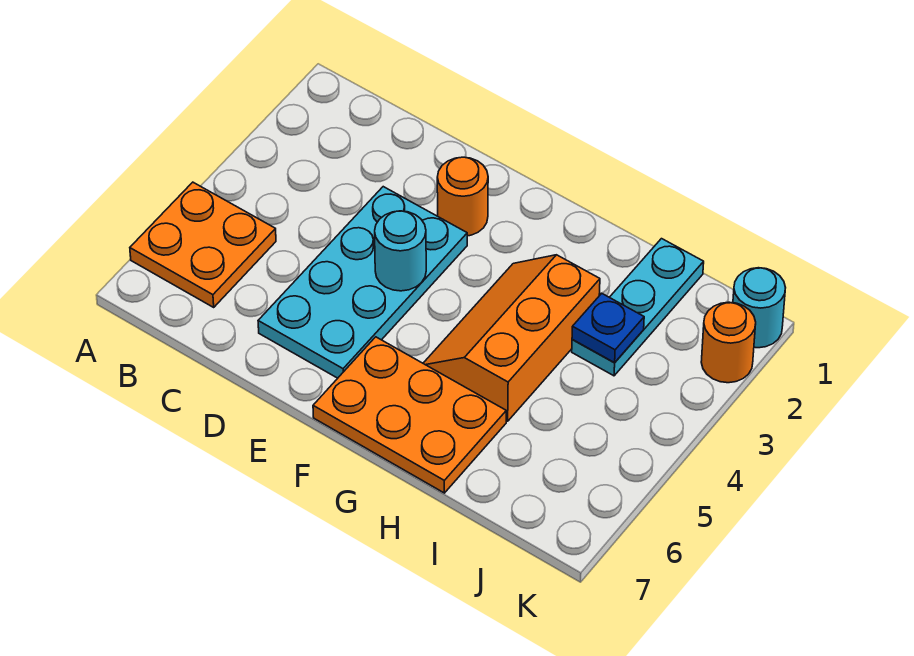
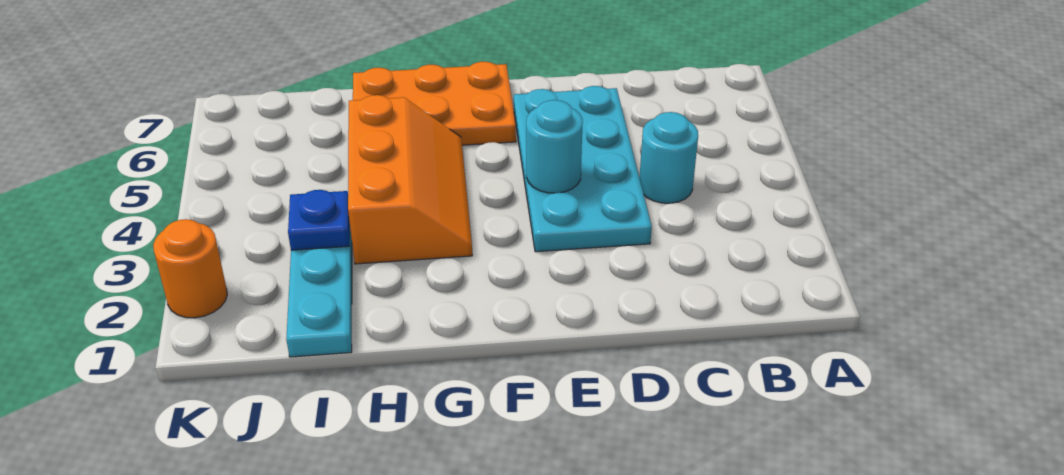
orange 2x2 plate [130,182,276,307] -> none
orange 1x1 round brick [437,157,488,236] -> none
cyan 1x1 round brick [733,268,786,348] -> cyan 1x1 round brick moved to [639,112,698,203]

